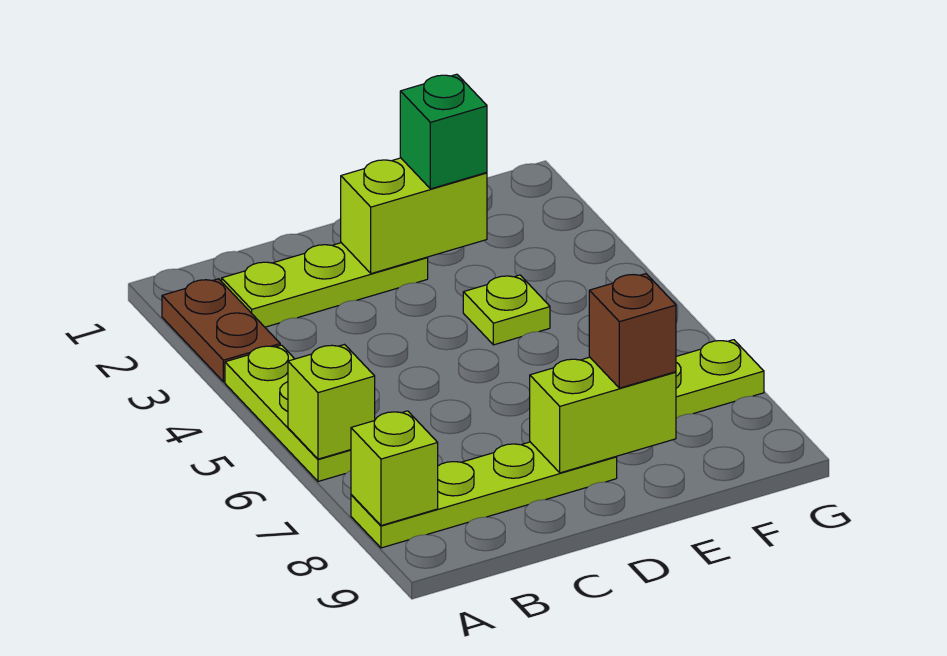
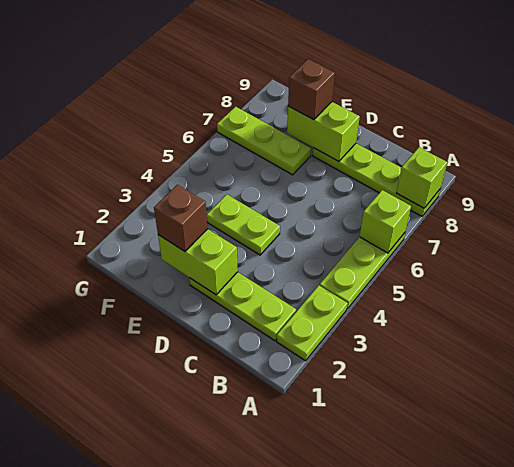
brown 1x2 plate [162,279,280,382] -> lime 1x2 plate [277,286,348,361]
green 1x1 brick [400,74,487,189] -> brown 1x1 brick [154,185,208,251]
lime 1x1 plate [463,275,550,345] -> lime 1x2 plate [207,194,280,255]

